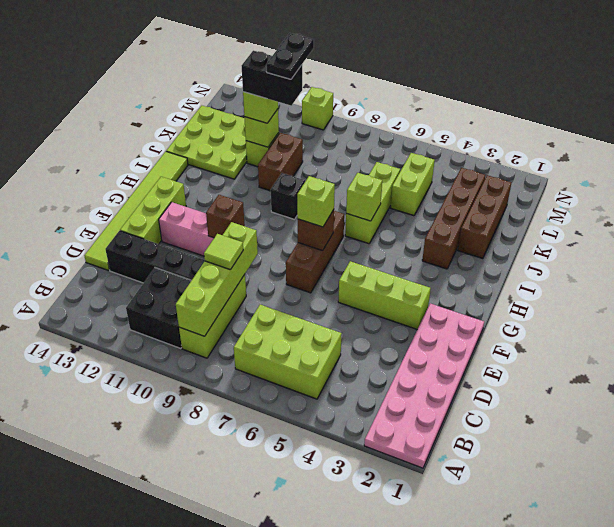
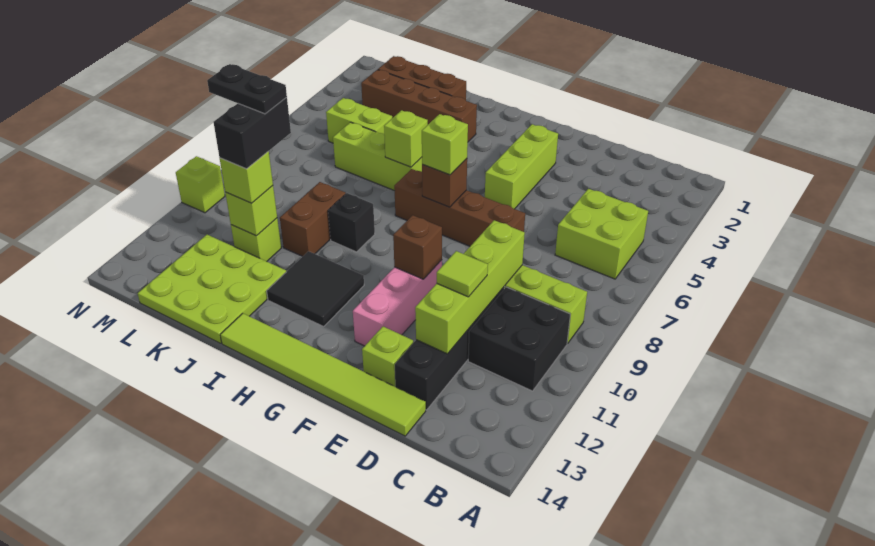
pink 2x6 plate [364,303,484,468] -> none
lime 2x3 brick [234,305,342,399] -> lime 2x2 brick [555,189,648,279]
lime 1x4 brick [176,222,258,336] -> lime 1x4 brick turned to [415,220,525,354]
lime 1x1 tile [204,234,243,270] -> lime 1x1 tile moved to [437,251,488,297]
lime 1x3 brick [120,177,186,244] -> lime 1x1 brick [362,327,414,387]
brown 1x3 brick [286,211,344,293] -> brown 1x4 brick [394,169,525,246]
none -> black 2x2 tile [267,251,364,327]
brown 1x2 brick [258,133,303,191] -> brown 1x2 brick turned to [280,182,346,257]

